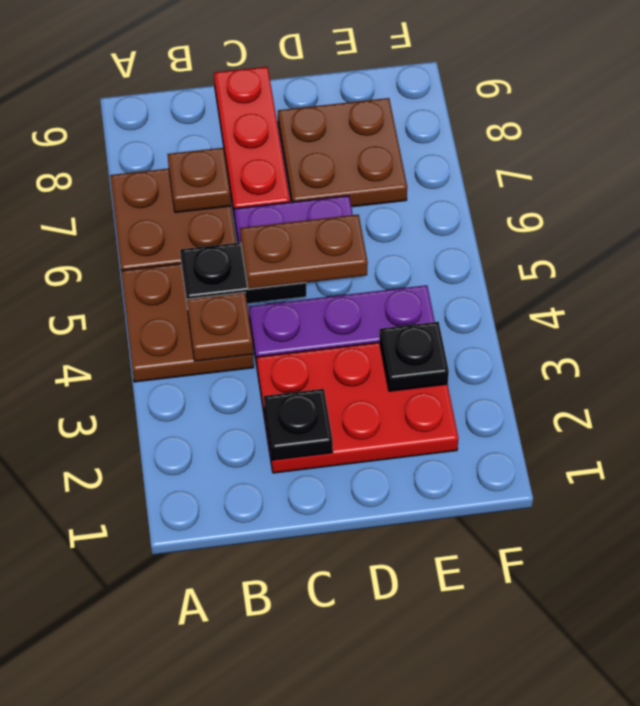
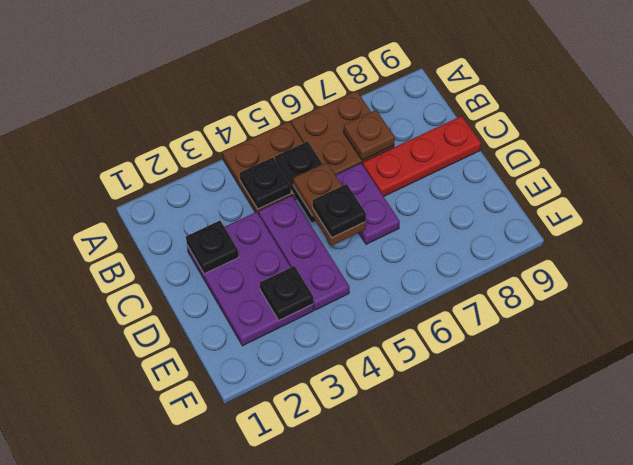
brown 1x1 plate [187,293,253,361] -> black 1x1 plate [240,157,291,209]
red 2x3 plate [257,342,459,473] -> purple 2x3 plate [187,212,313,346]
none -> black 1x1 plate [313,184,366,238]
brown 2x2 plate [278,98,407,207] -> none

